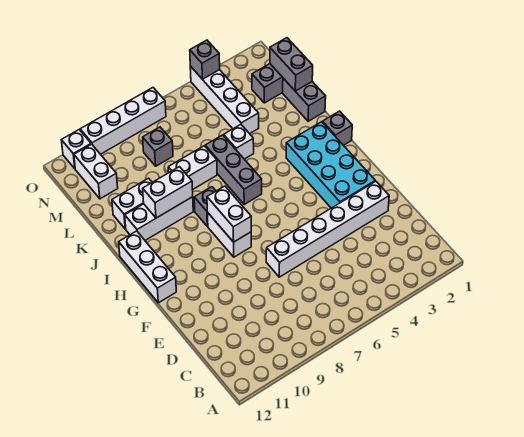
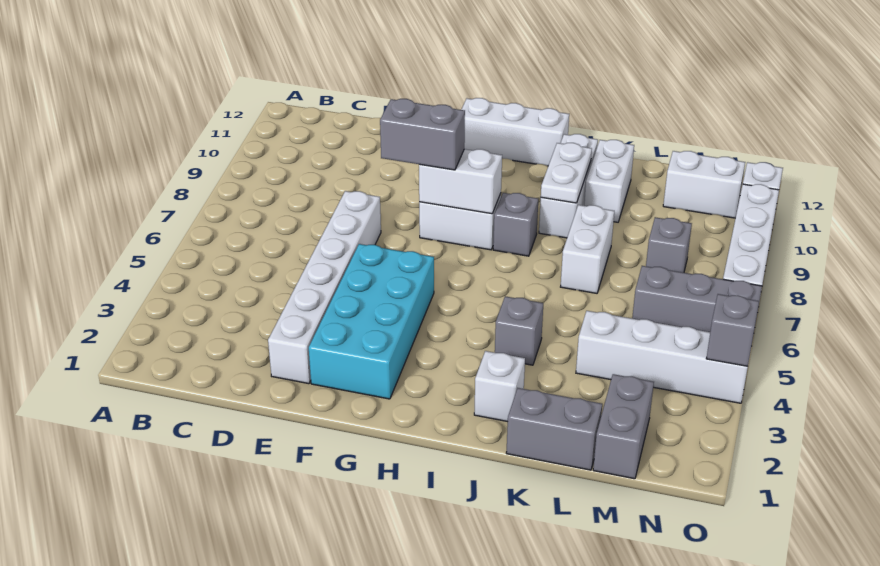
cyan 2x4 brick [286,122,375,208] -> cyan 2x4 brick turned to [309,244,434,399]
grey 1x1 brick [323,111,352,145] -> grey 1x1 brick moved to [495,296,543,365]
grey 1x3 brick [205,135,262,204] -> grey 1x3 brick moved to [632,266,762,332]
white 1x2 brick [143,167,193,218] -> white 1x2 plate [541,143,592,203]
white 1x1 brick [224,125,254,159] -> white 1x1 brick moved to [474,351,525,422]
grey 1x2 brick [270,38,313,91] -> grey 1x2 brick moved to [380,99,465,170]

